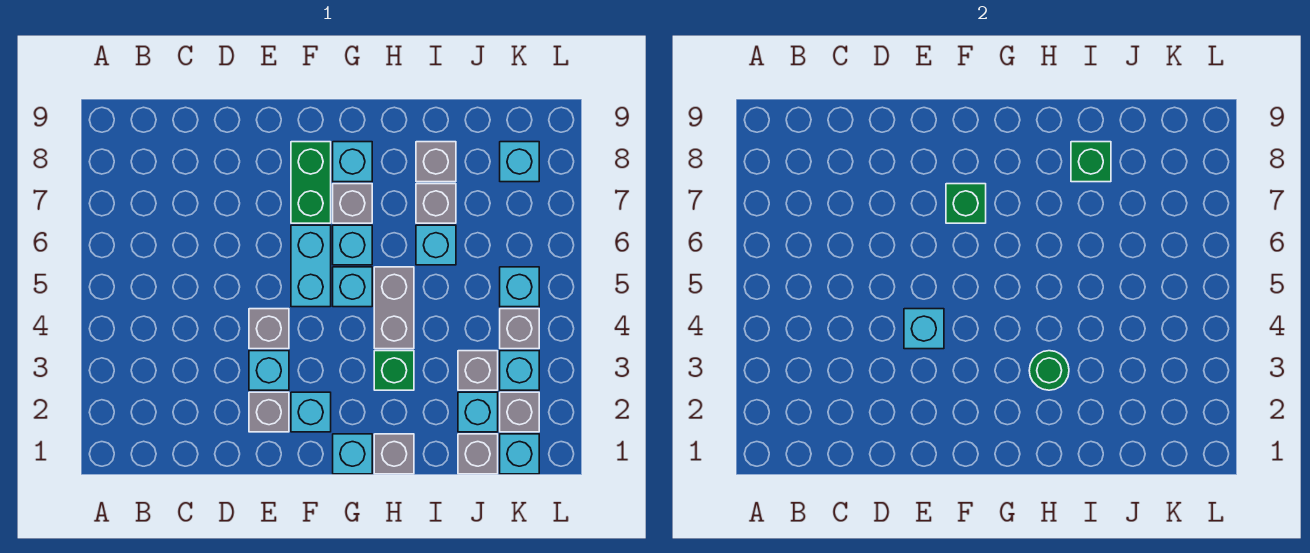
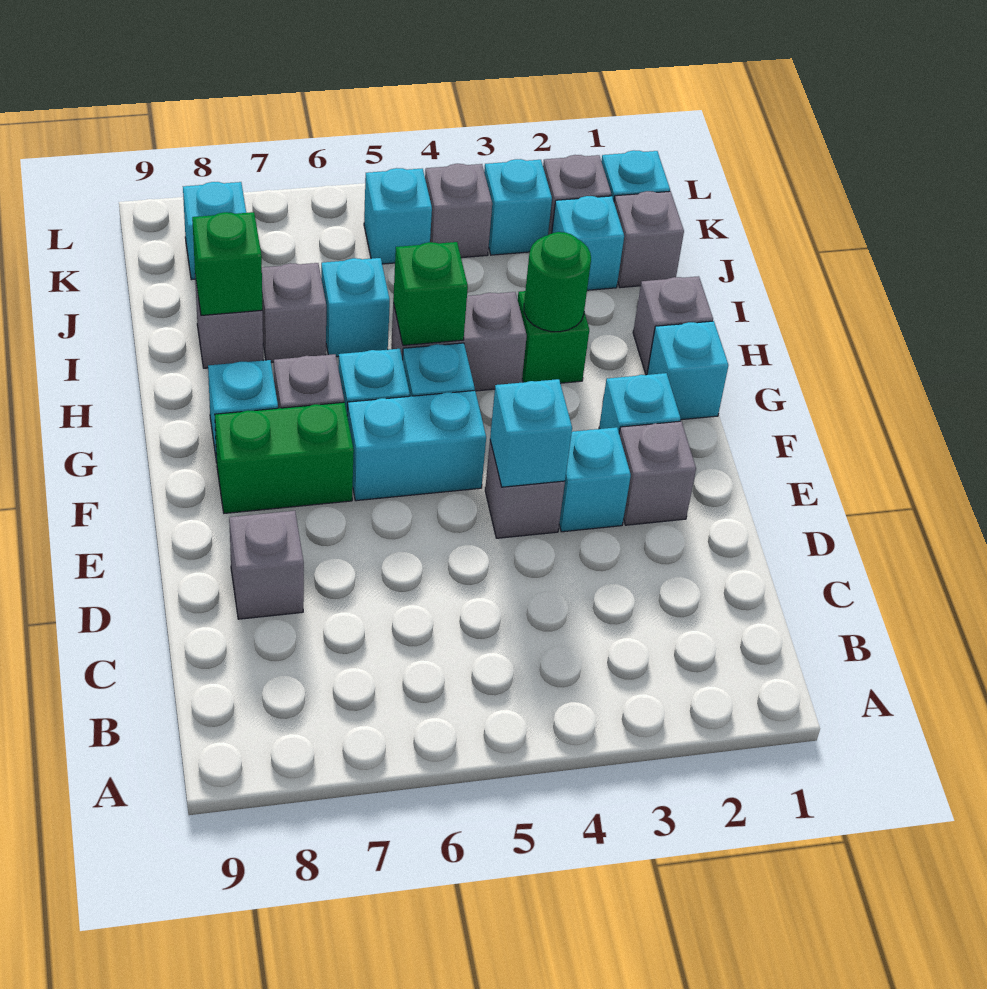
green 1x1 brick [946,184,986,223] -> green 1x1 brick moved to [393,242,468,345]
grey 1x1 brick [458,351,498,390] -> grey 1x1 brick moved to [229,511,304,619]

